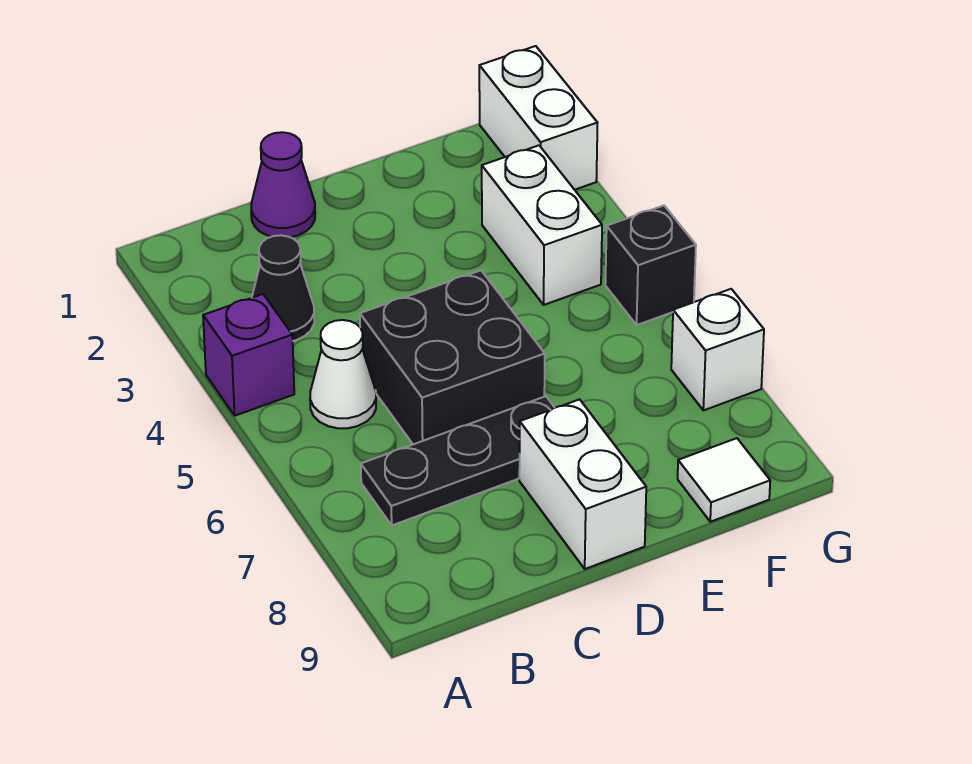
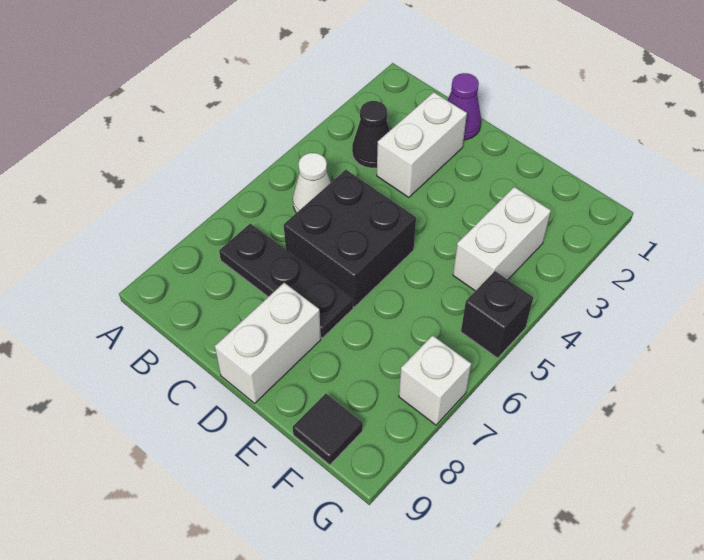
purple 1x1 brick [203,294,294,416] -> none
white 1x1 tile [678,438,770,522] -> black 1x1 tile [293,394,363,465]
white 1x2 brick [479,46,597,190] -> white 1x2 brick moved to [377,92,467,197]

